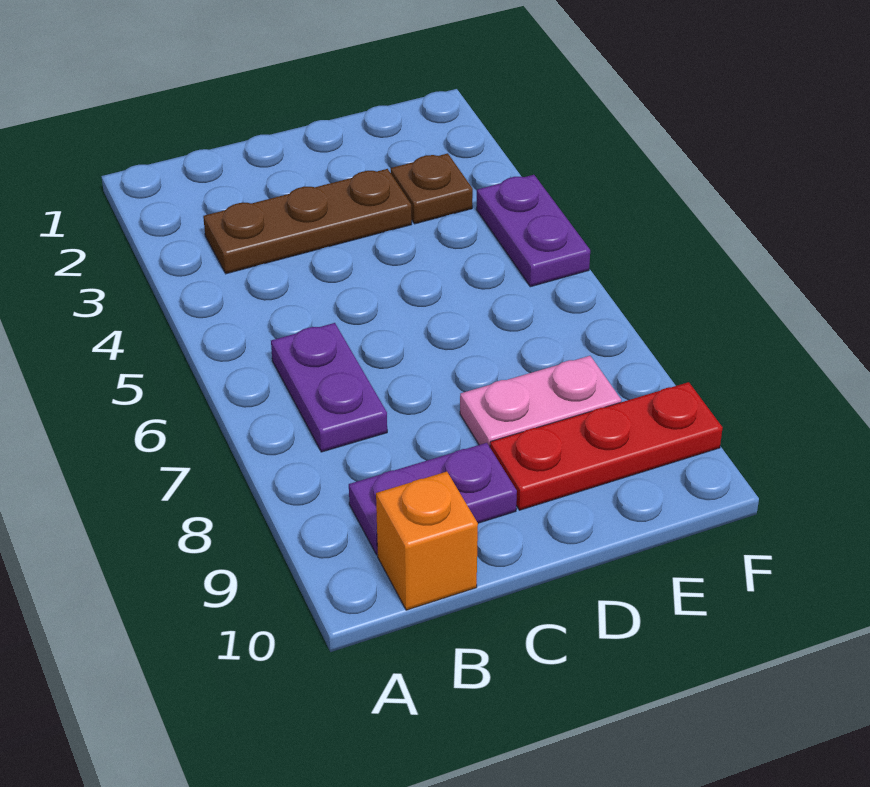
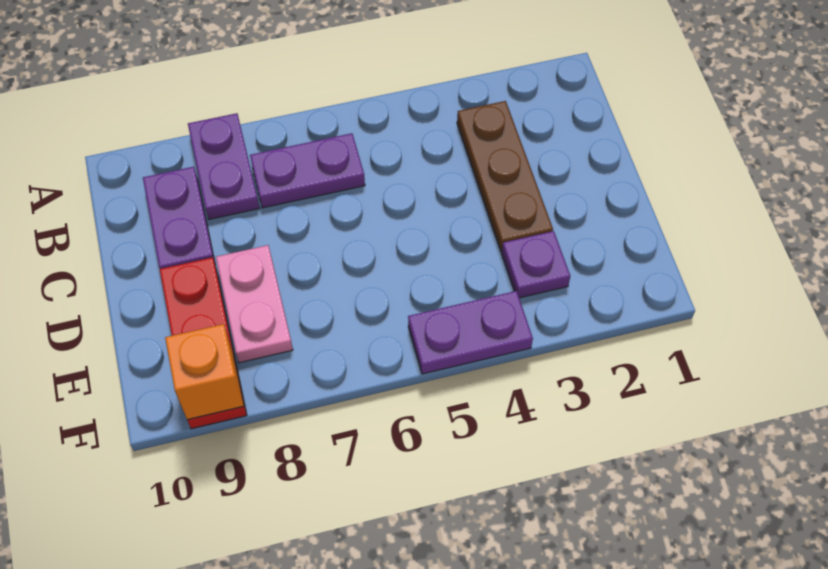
none -> purple 1x2 plate [188,113,259,219]
orange 1x1 brick [376,472,478,610] -> orange 1x1 brick moved to [165,324,244,420]
brown 1x1 plate [391,153,473,224] -> purple 1x1 plate [502,231,570,298]

